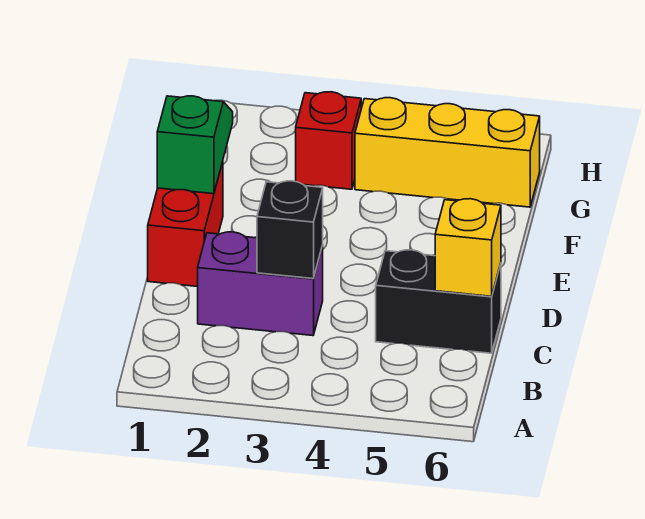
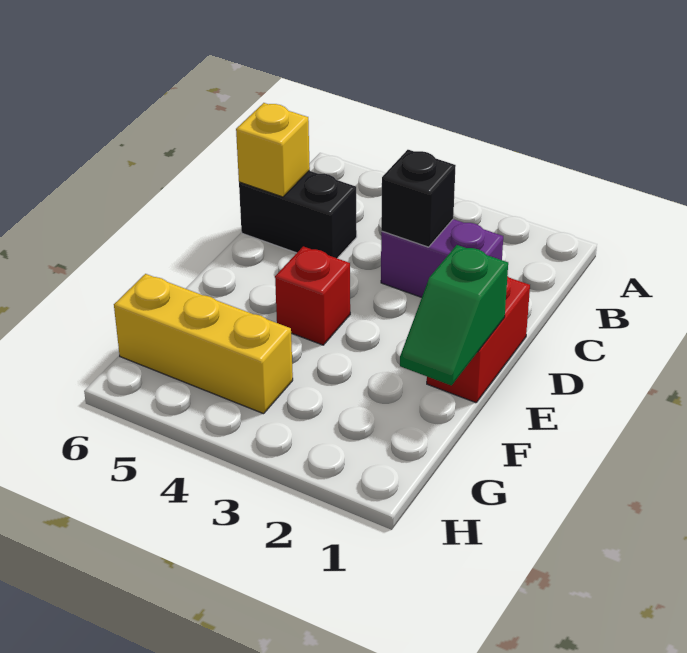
red 1x1 brick [296,92,361,189] -> red 1x1 brick moved to [275,246,350,345]

